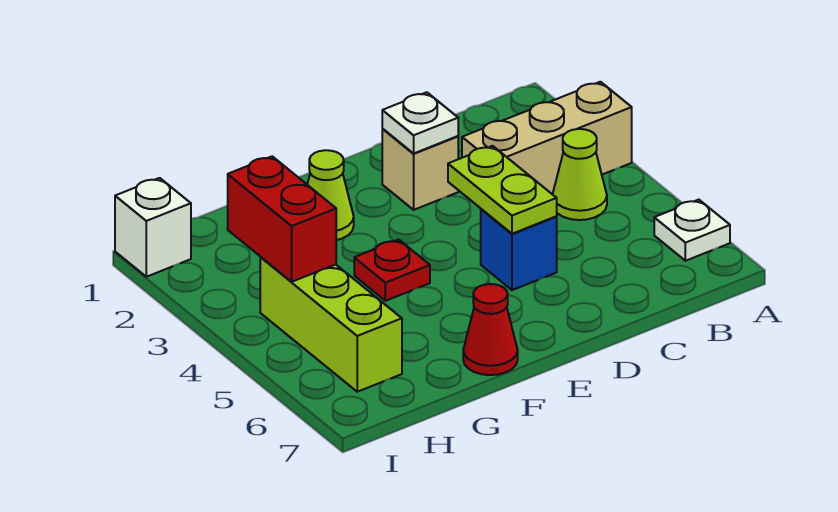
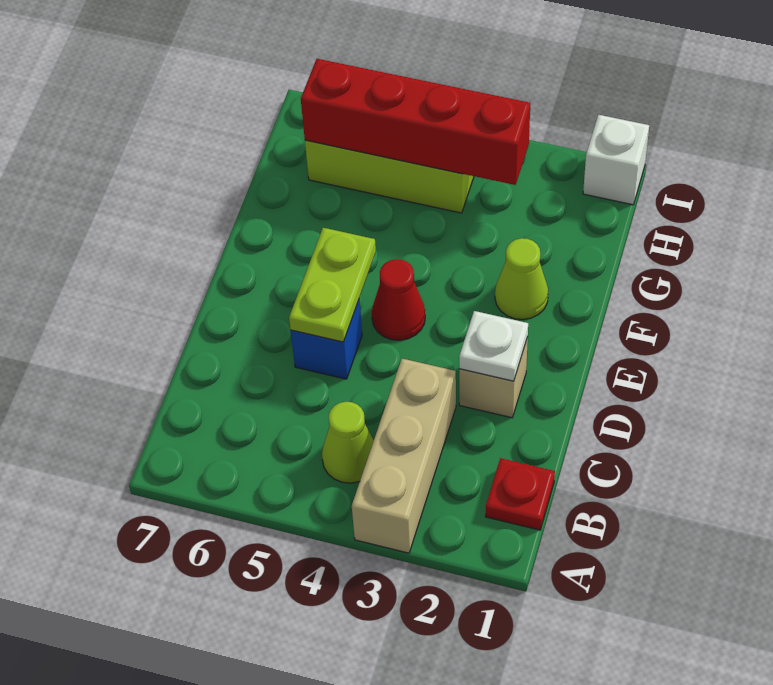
white 1x1 plate [654,200,730,261] -> none
lime 1x2 plate [448,146,557,234] -> lime 1x2 plate turned to [289,228,376,342]
red 1x1 plate [354,240,430,301] -> red 1x1 plate moved to [486,458,555,530]
red 1x1 cone [463,284,518,375] -> red 1x1 cone moved to [372,259,425,340]
red 1x2 brick [228,156,336,282] -> red 1x4 brick [301,59,530,185]

